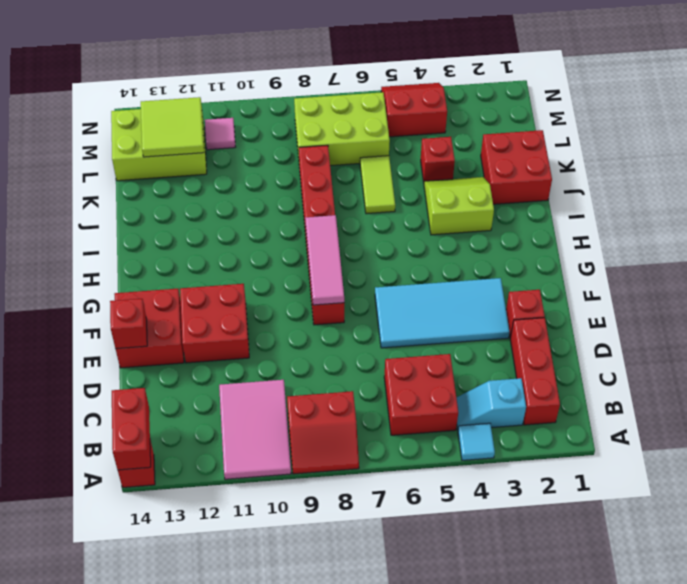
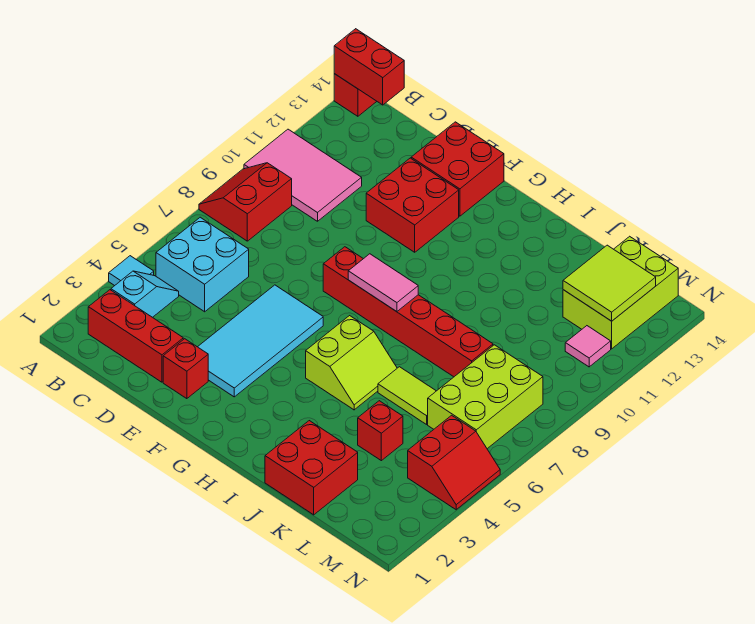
red 2x2 brick [384,354,458,435] -> cyan 2x2 brick [156,217,249,312]
red 1x1 brick [110,299,147,349] -> none
pink 1x3 tile [305,215,344,305] -> pink 1x2 tile [348,254,418,312]
lime 2x2 slope [424,177,494,235] -> lime 2x2 slope moved to [306,316,397,410]

